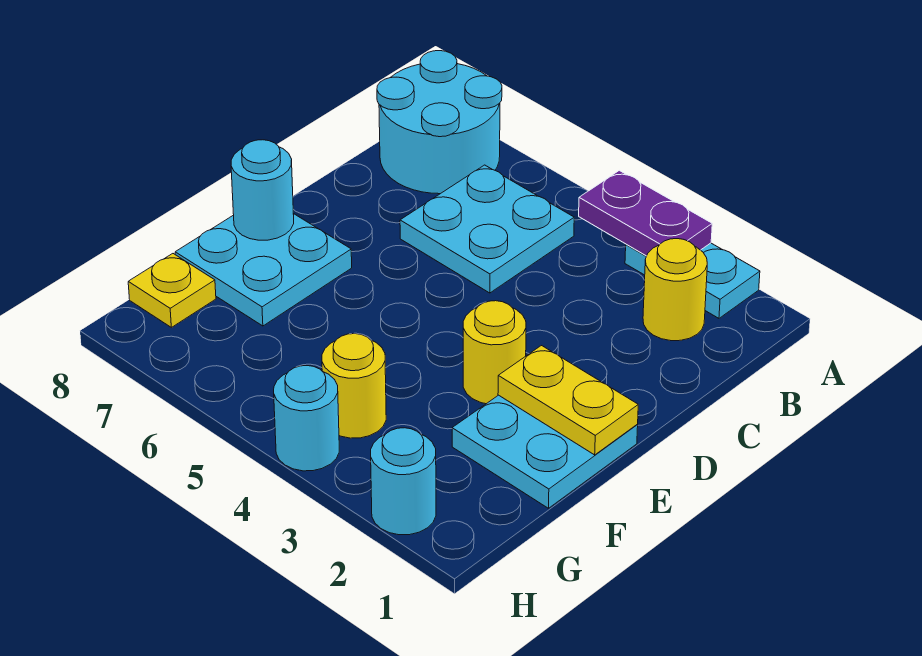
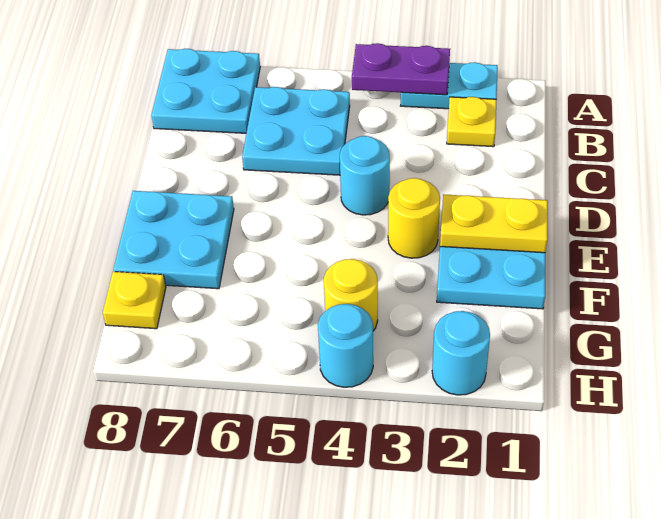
cyan 2x2 round brick [377,51,502,194] -> cyan 2x2 plate [152,49,260,133]
yellow 1x1 round brick [643,239,707,341] -> yellow 1x1 plate [447,97,497,147]
cyan 1x1 round brick [231,140,294,240] -> cyan 1x1 round brick moved to [340,136,390,215]

